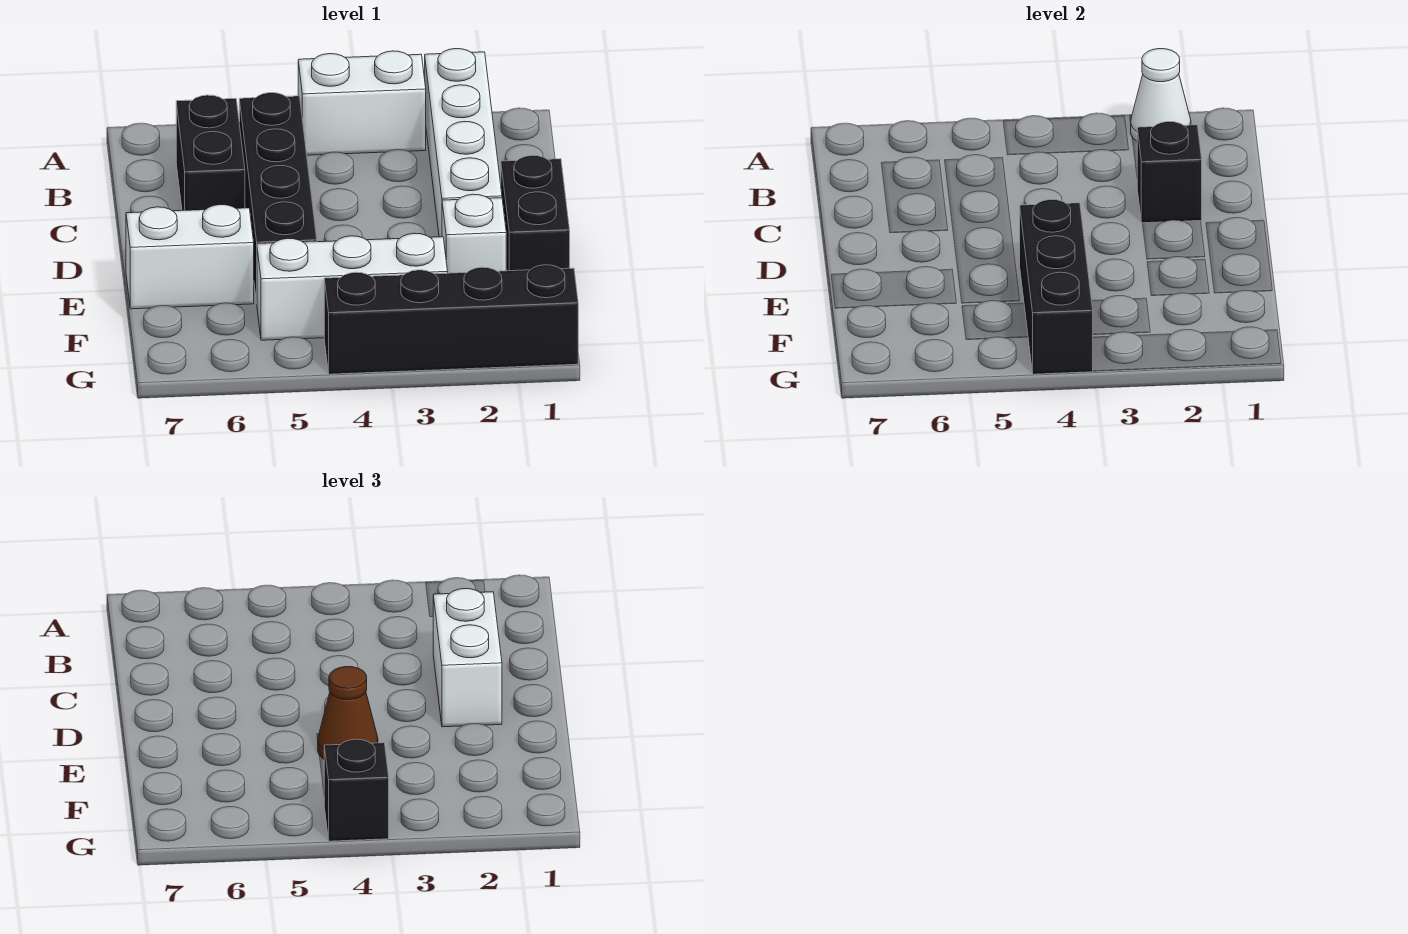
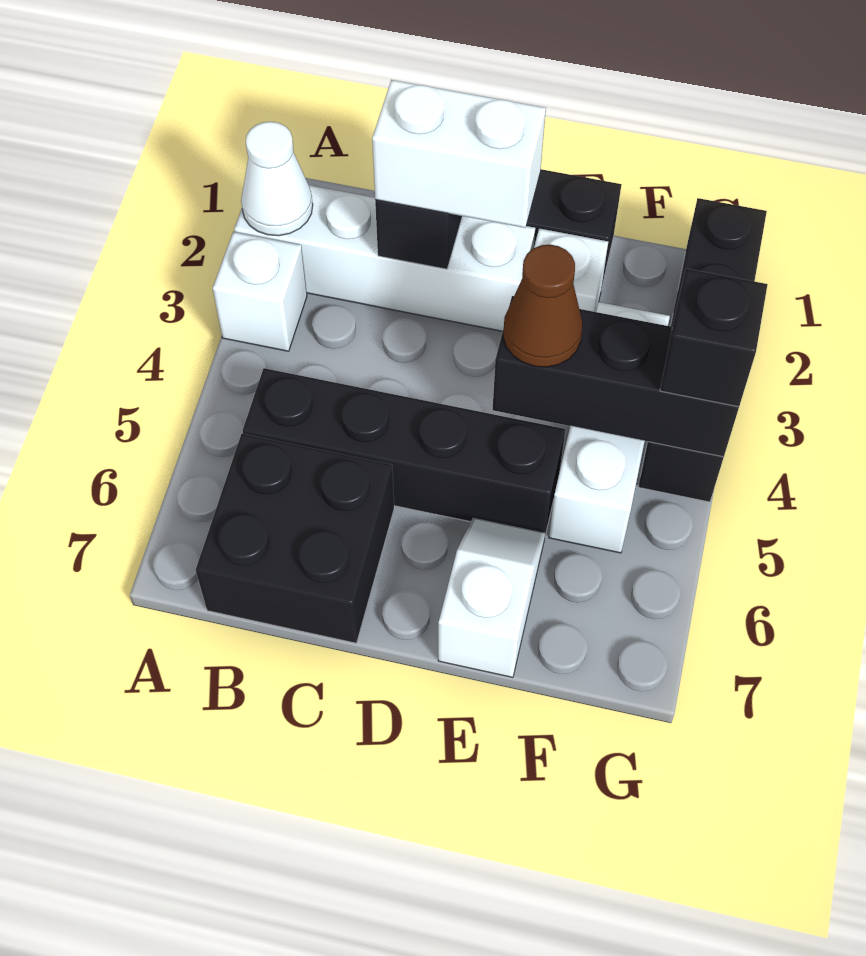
white 1x2 brick [298,51,426,155] -> white 1x1 brick [213,232,307,351]
black 1x2 brick [176,95,245,211] -> black 2x2 brick [196,434,394,643]
white 1x2 brick [126,205,254,309] -> white 1x2 slope [438,518,545,677]

